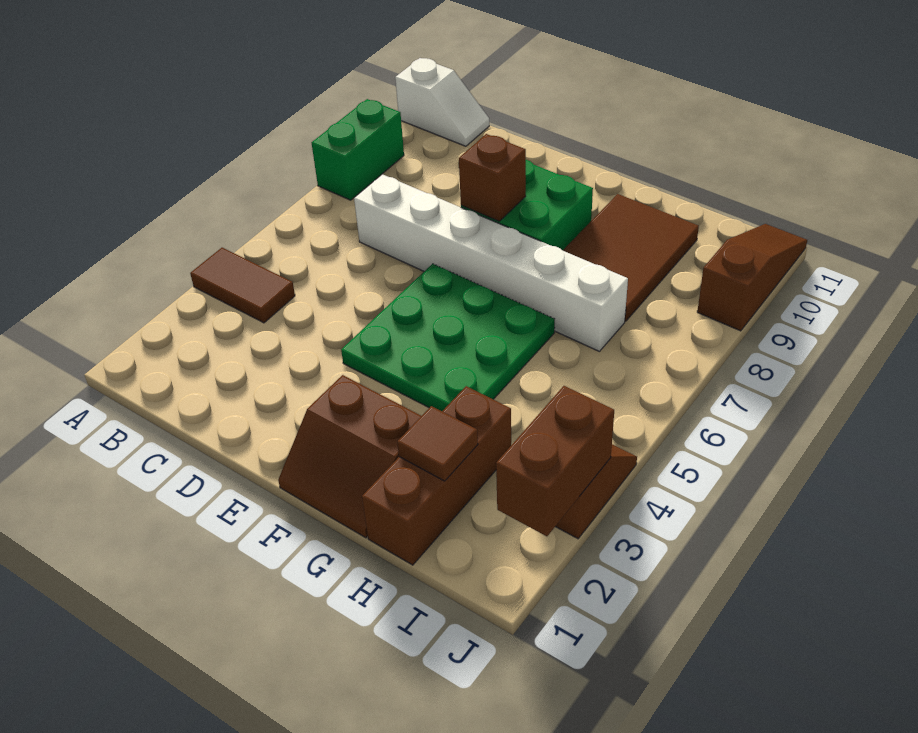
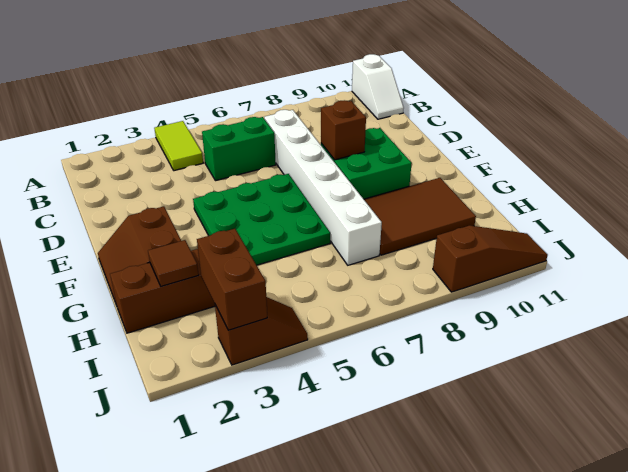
brown 1x2 tile [190,248,295,323] -> lime 1x2 tile [154,121,203,171]
green 1x2 brick [312,99,404,200] -> green 1x2 brick moved to [202,117,276,181]
brown 1x2 brick [496,386,614,536] -> brown 1x2 brick turned to [197,229,267,330]

